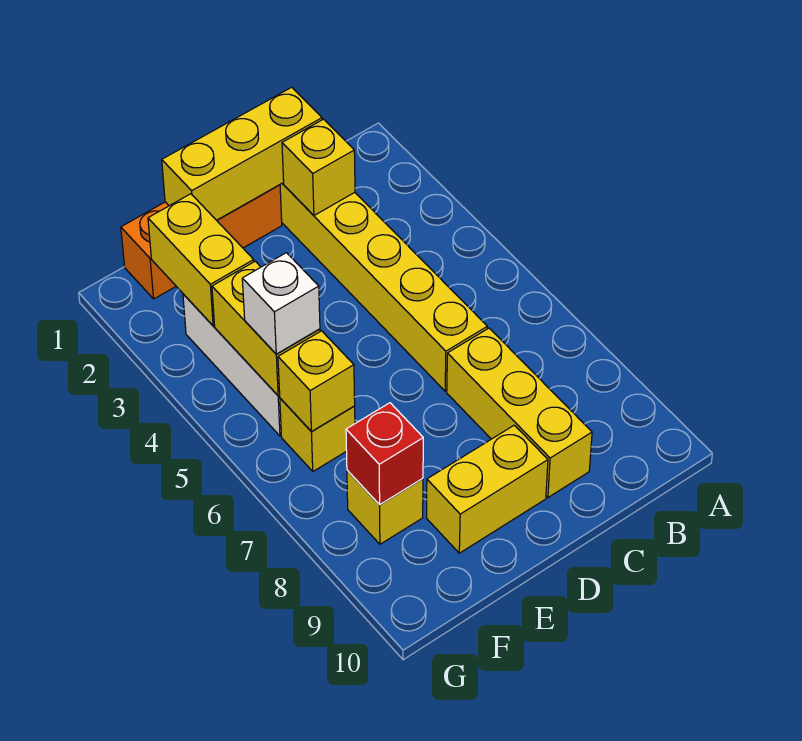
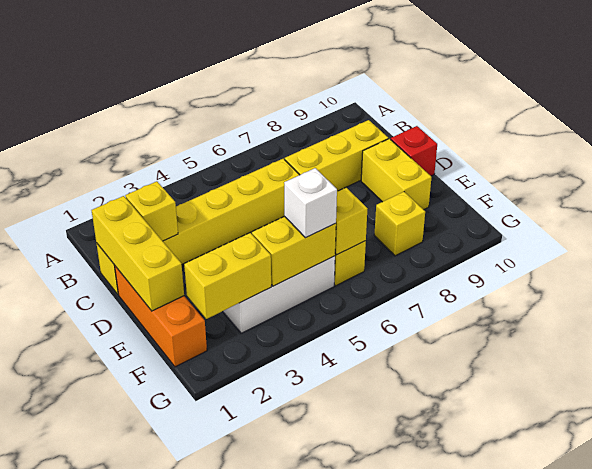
red 1x1 brick [346,403,423,504] -> red 1x1 brick moved to [391,126,437,176]

